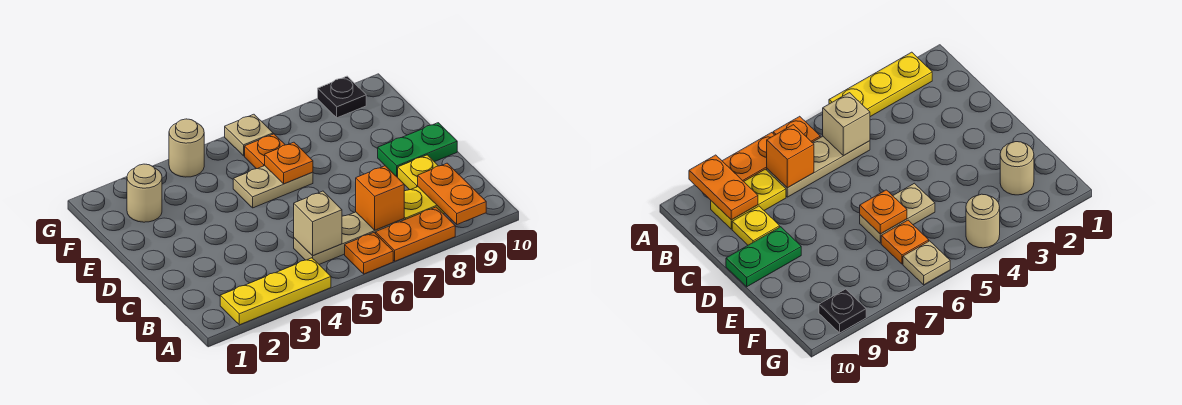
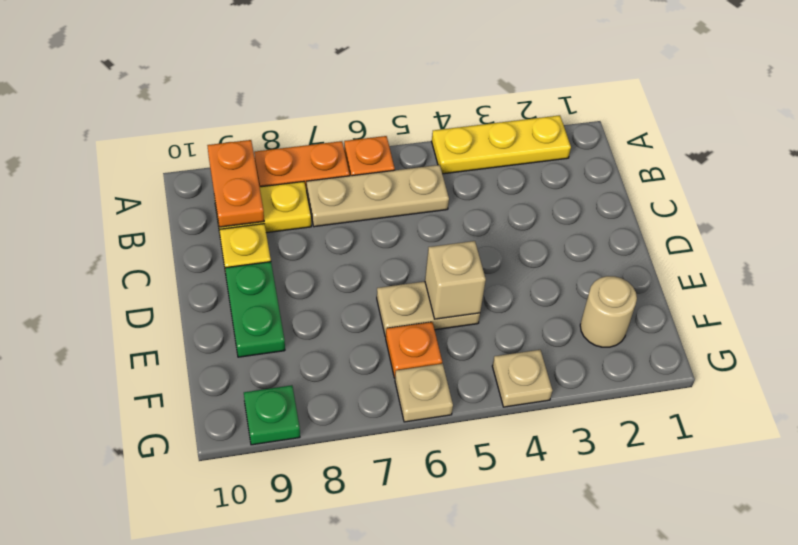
tan 1x1 brick [294,191,342,256] -> tan 1x1 brick moved to [425,241,486,319]
orange 1x1 brick [356,166,404,230] -> none
green 1x2 plate [378,123,457,177] -> green 1x2 plate turned to [225,262,285,357]
orange 1x1 plate [265,142,313,184] -> none
tan 1x1 round brick [169,119,204,177] -> tan 1x1 plate [492,350,552,407]
black 1x1 plate [318,76,366,118] -> green 1x1 plate [244,385,300,445]

